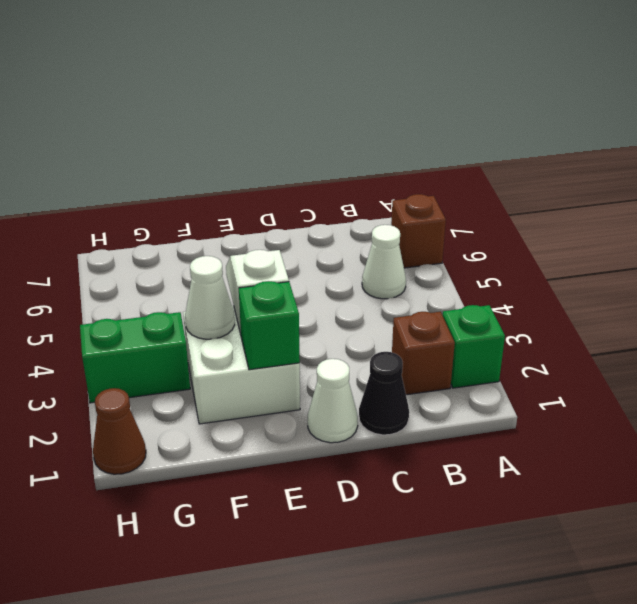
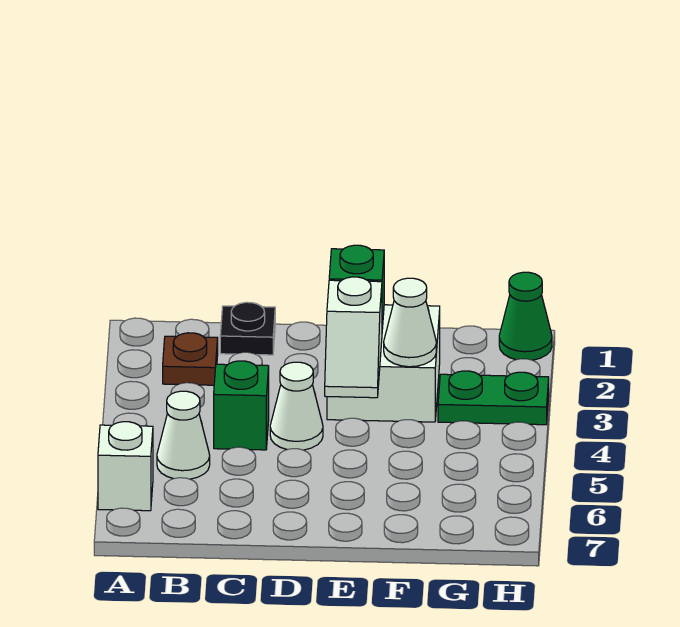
green 1x1 brick [443,305,505,388] -> green 1x1 brick moved to [214,361,269,450]
brown 1x1 brick [391,194,446,268] -> white 1x1 brick [98,422,153,511]
brown 1x1 brick [392,312,455,395] -> brown 1x1 plate [163,333,218,385]
black 1x1 cone [359,352,409,435] -> black 1x1 plate [220,302,275,355]
white 1x1 cone [308,359,358,443] -> white 1x1 cone moved to [270,362,323,450]
green 1x2 brick [80,312,190,403] -> green 1x2 plate [438,371,549,425]
brown 1x1 cone [93,388,146,474] -> green 1x1 cone [499,272,552,360]

